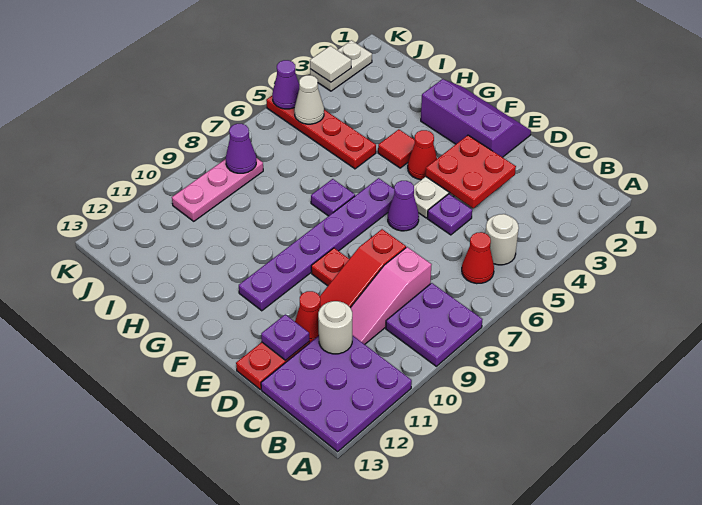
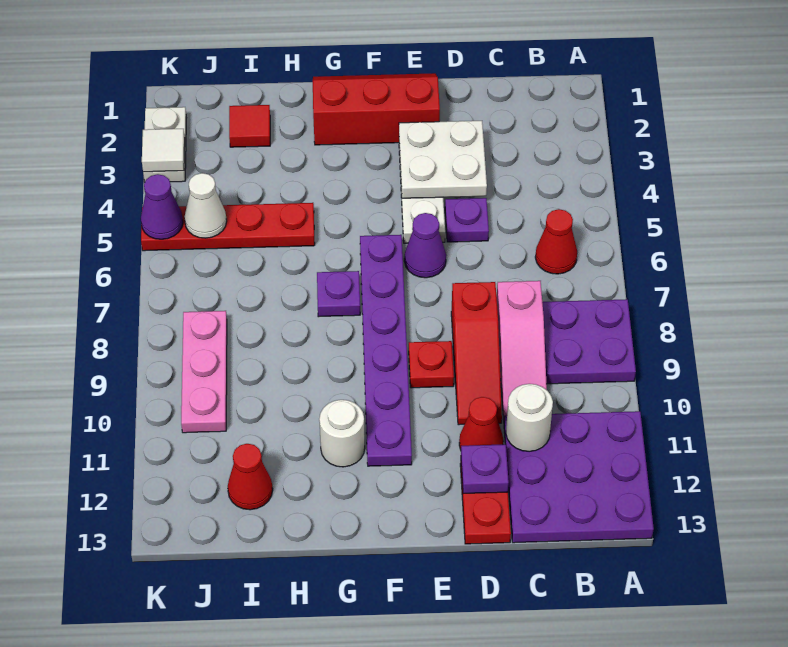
white 1x1 round brick [485,214,519,265] -> white 1x1 round brick moved to [319,400,365,467]
red 2x2 plate [426,135,516,208] -> white 2x2 plate [399,121,487,198]
purple 2x3 slope [421,79,531,157] -> red 2x3 slope [313,73,440,145]
red 1x1 cone [408,130,437,180] -> red 1x1 cone moved to [228,444,273,510]
red 1x1 tile [378,129,415,168] -> red 1x1 tile moved to [229,105,270,147]
purple 1x1 cone [226,124,256,173] -> none

